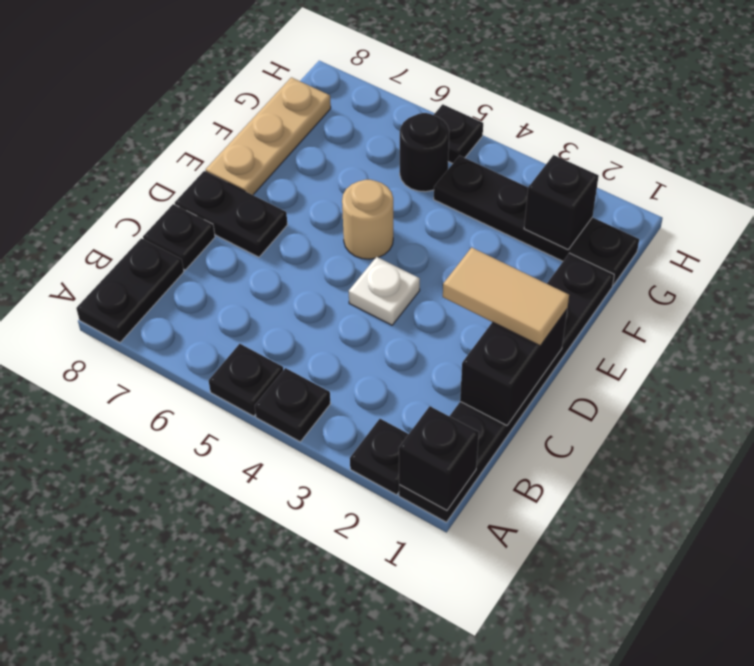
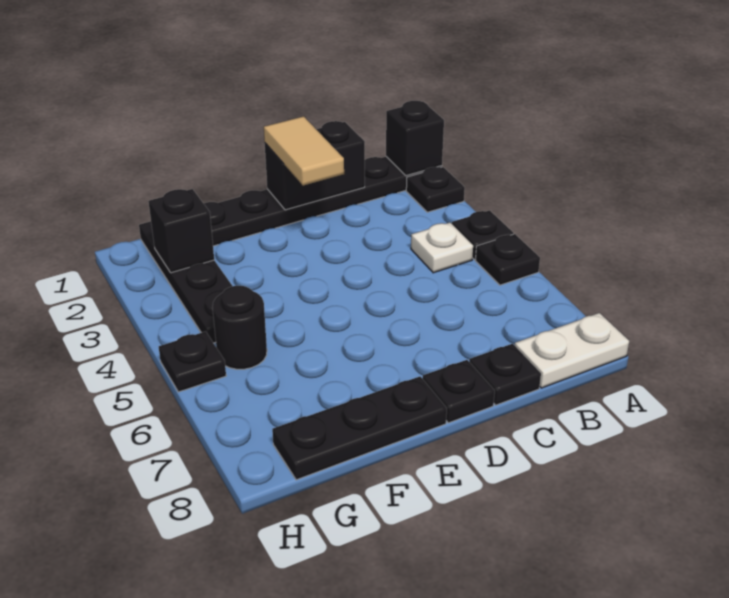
black 1x2 plate [76,238,184,343] -> white 1x2 plate [515,313,629,388]
white 1x1 plate [349,257,420,325] -> white 1x1 plate moved to [411,223,473,273]
black 1x2 plate [175,171,287,257] -> black 1x1 plate [422,360,495,423]
tan 1x1 round brick [342,179,393,259] -> none
tan 1x3 plate [206,77,331,195] -> black 1x3 plate [272,377,447,480]

